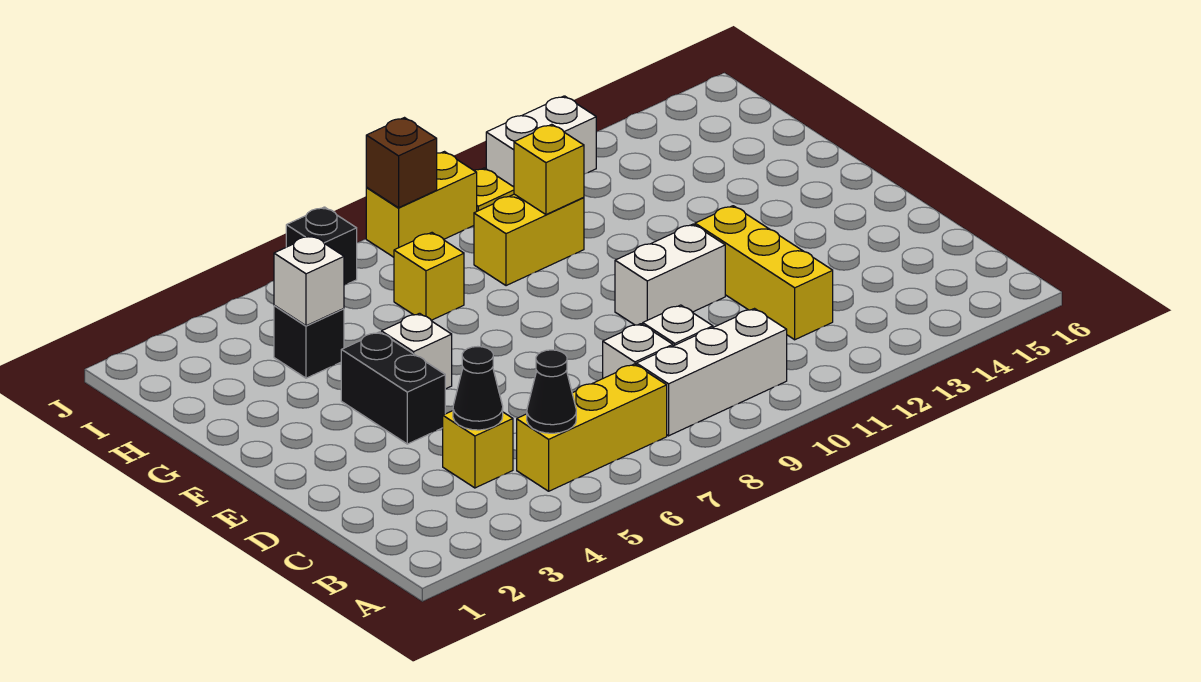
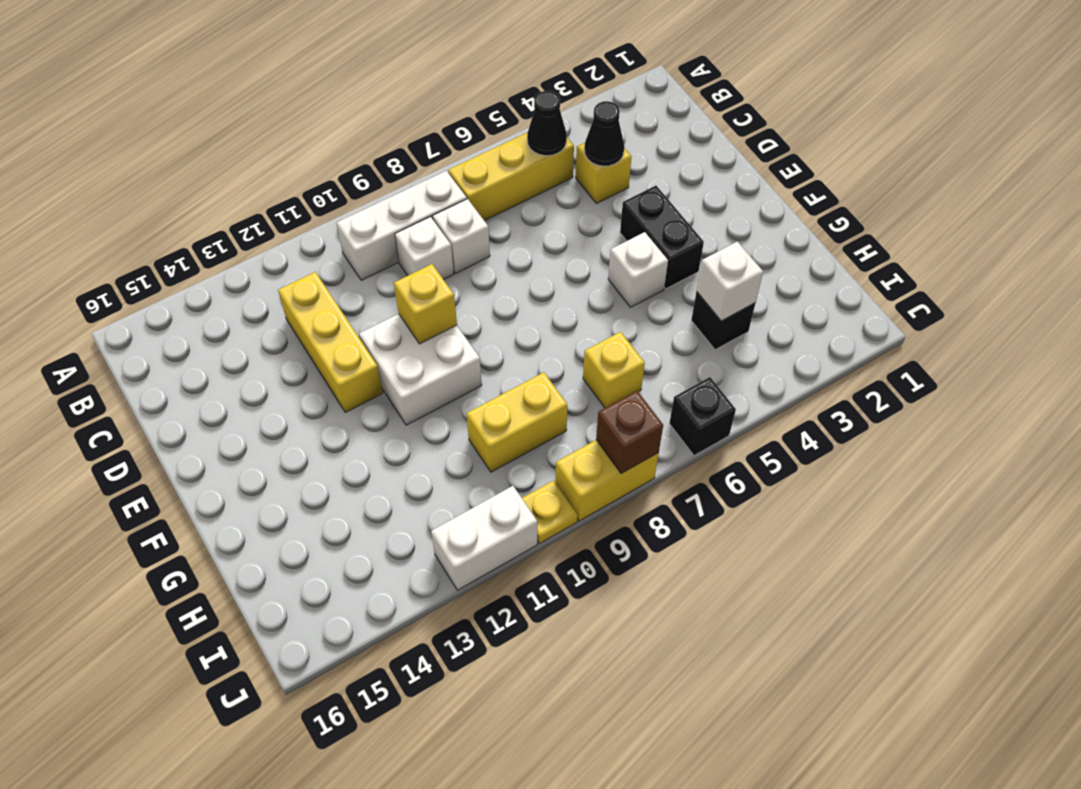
white 1x2 brick [615,224,725,325] -> white 2x2 brick [359,314,482,425]
yellow 1x1 brick [514,124,584,215] -> yellow 1x1 brick moved to [394,264,457,344]

